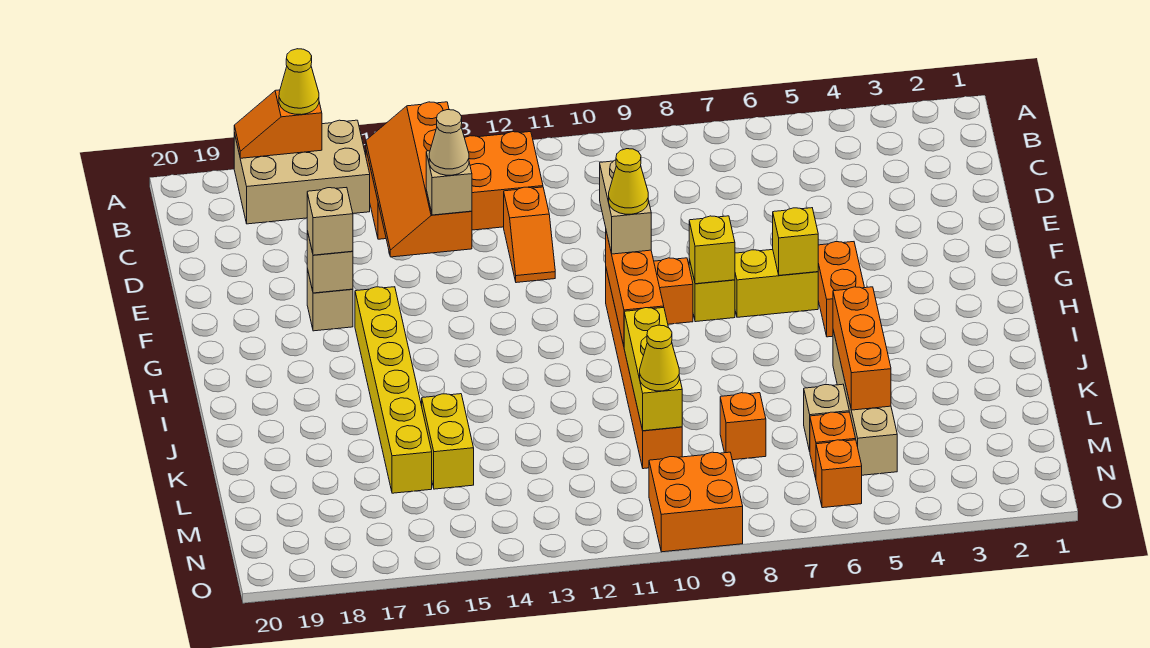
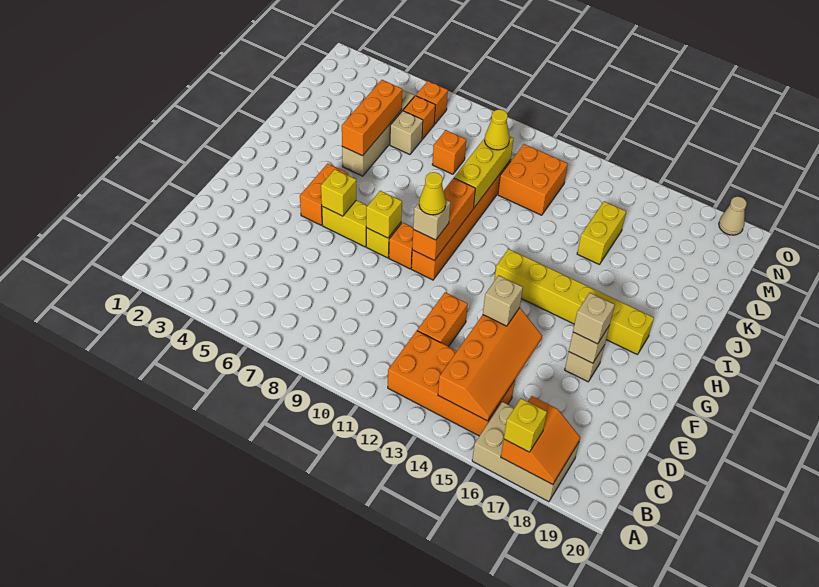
orange 1x2 slope [234,90,322,158] -> orange 2x2 slope [501,396,580,485]
yellow 1x1 cone [279,49,319,115] -> yellow 1x1 brick [504,399,547,452]
orange 1x2 slope [504,187,555,283] -> orange 1x2 brick [417,292,468,347]
tan 1x1 cone [429,110,469,175] -> tan 1x1 cone moved to [719,197,747,235]
tan 1x2 brick [600,160,651,254] -> tan 1x1 brick [413,200,451,240]
yellow 1x6 brick [355,287,432,493] -> yellow 1x6 brick turned to [494,249,654,355]
orange 2x2 brick [649,452,743,552] -> orange 2x2 brick moved to [498,144,568,215]

